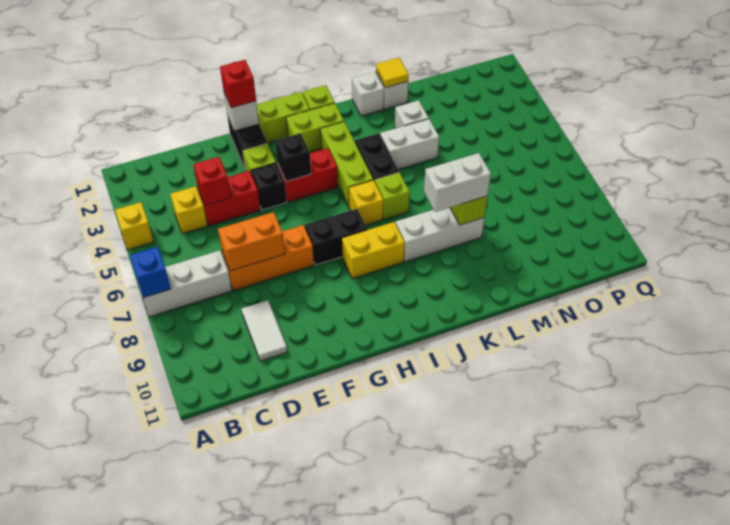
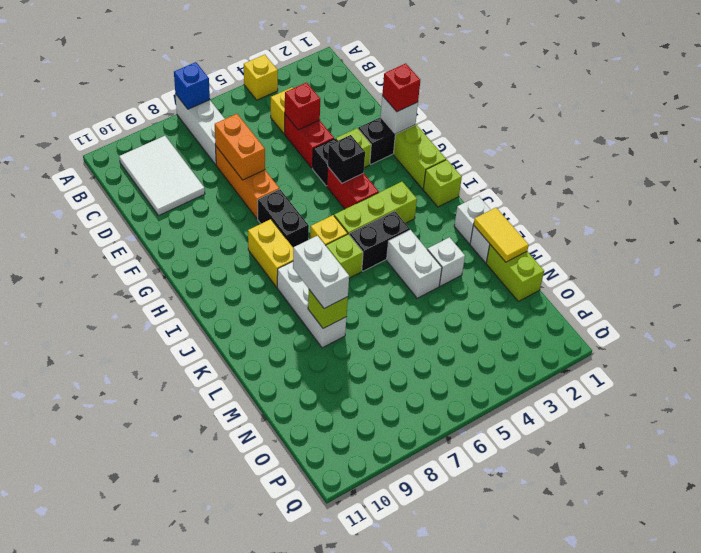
white 1x2 tile [242,300,287,361] -> white 2x3 tile [119,136,205,216]
lime 1x2 brick [286,103,344,152] -> lime 1x2 brick moved to [486,245,544,301]
yellow 1x1 tile [376,58,409,88] -> yellow 1x2 tile [474,208,529,262]

